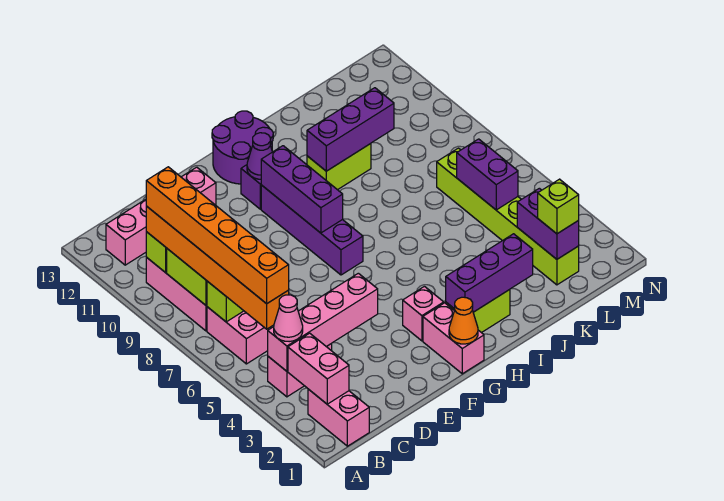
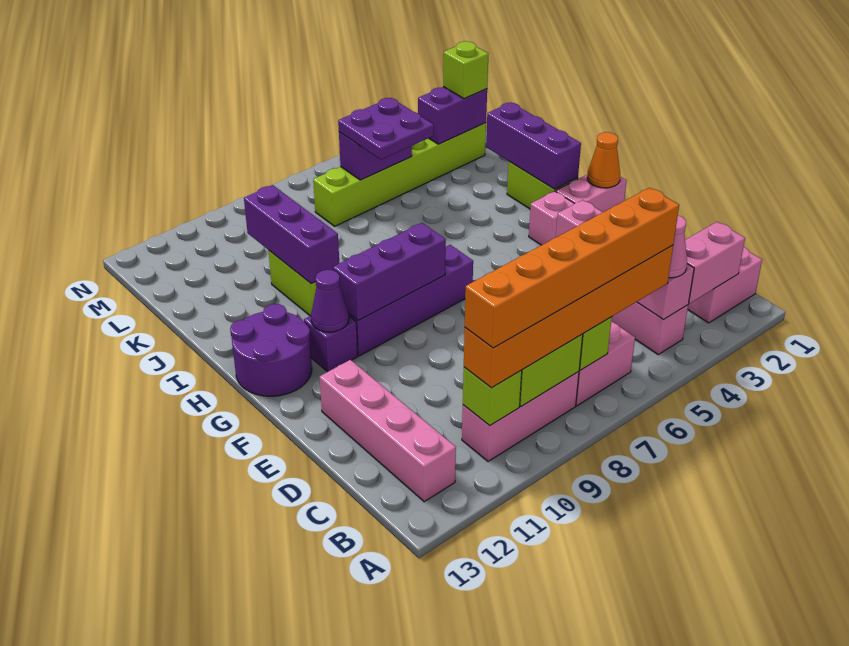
none -> purple 2x2 plate [338,98,434,160]

